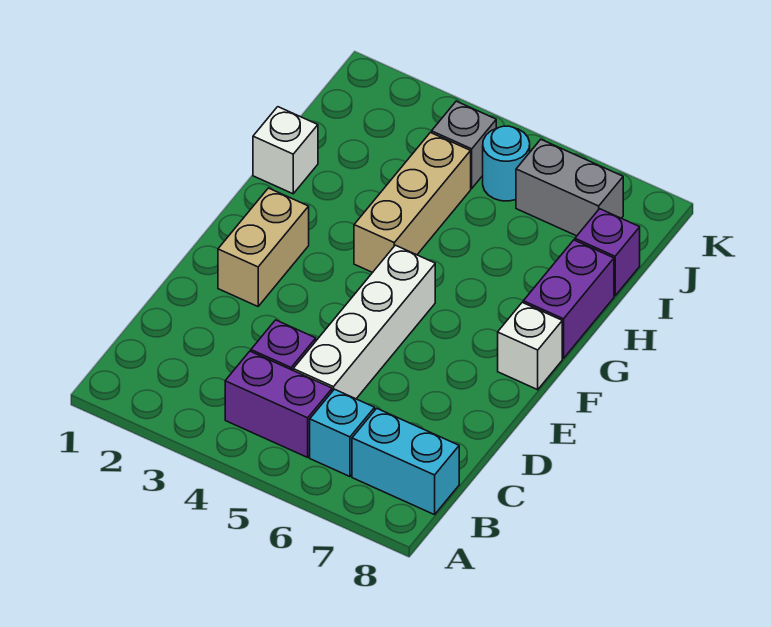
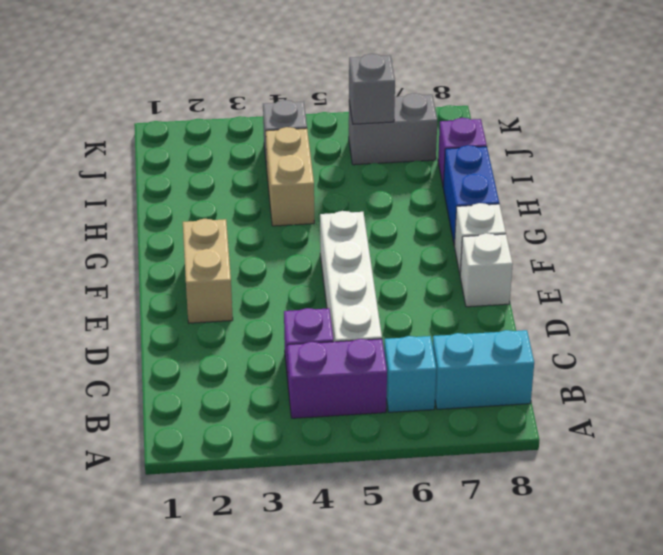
tan 1x3 brick [354,133,471,273] -> tan 1x2 brick [266,127,314,226]
purple 1x2 brick [523,240,614,358] -> blue 1x2 brick [443,145,499,245]
white 1x1 brick [253,107,318,194] -> white 1x1 brick moved to [460,233,513,307]
cyan 1x1 round brick [483,126,530,201] -> none
none -> grey 1x1 brick [349,54,395,124]

